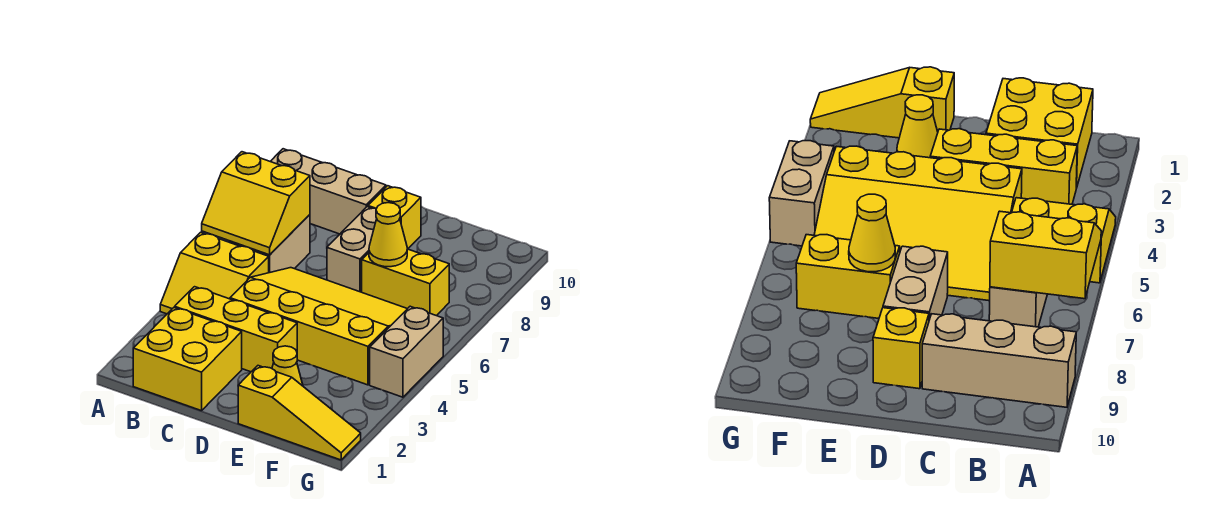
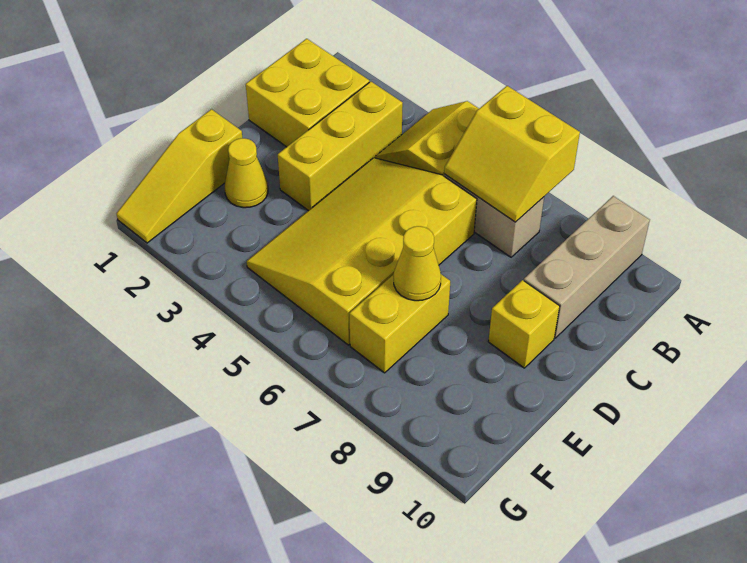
yellow 2x2 slope [202,152,310,255] -> yellow 2x2 slope turned to [444,86,580,222]
yellow 3x4 slope [230,268,407,385] -> yellow 3x4 slope turned to [247,158,477,345]
tan 1x2 brick [327,207,377,292] -> none
tan 1x2 brick [370,306,443,397] -> none

